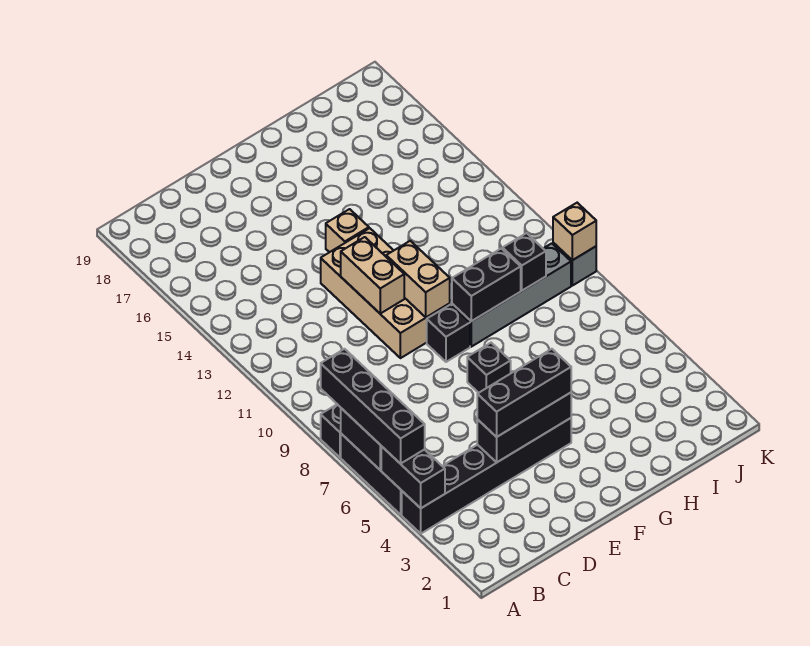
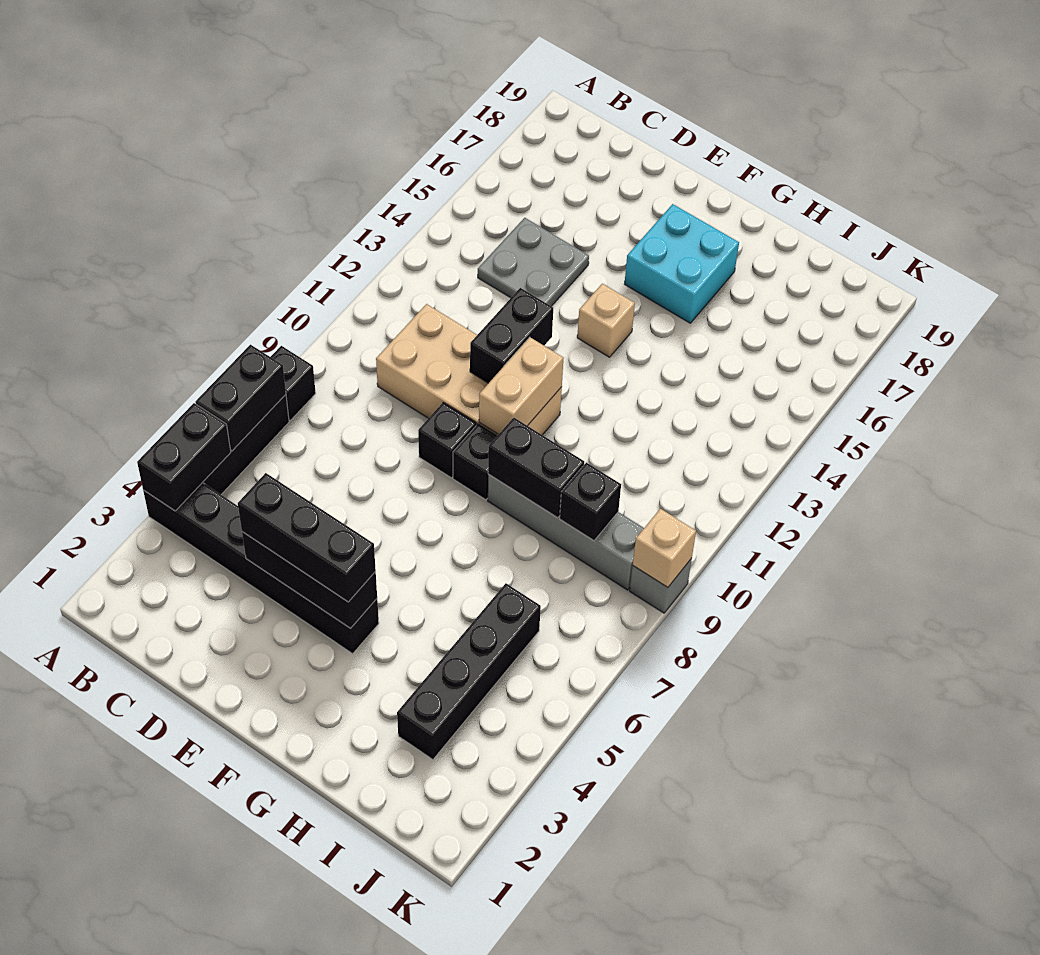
black 1x4 brick [321,349,425,464] -> black 1x4 brick moved to [397,583,541,760]
none -> grey 2x2 plate [478,218,589,306]
tan 2x4 brick [321,228,450,358] -> tan 2x4 brick turned to [376,304,562,436]
tan 1x2 brick [341,237,404,313] -> black 1x2 brick [470,288,553,383]
black 1x1 brick [467,343,511,393] -> black 1x1 brick moved to [418,403,476,478]
none -> cyan 2x2 brick [625,204,739,323]

